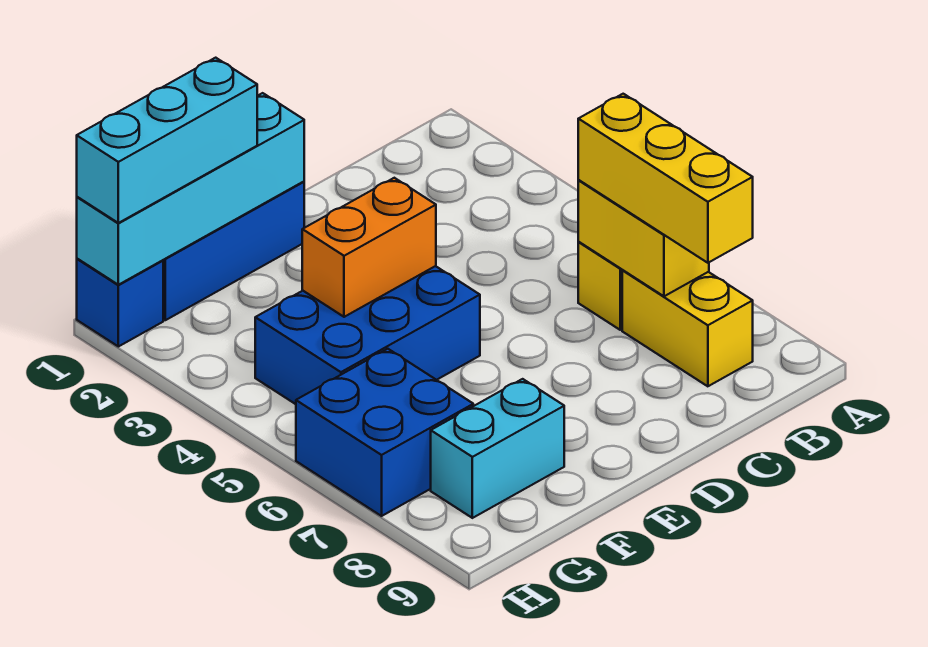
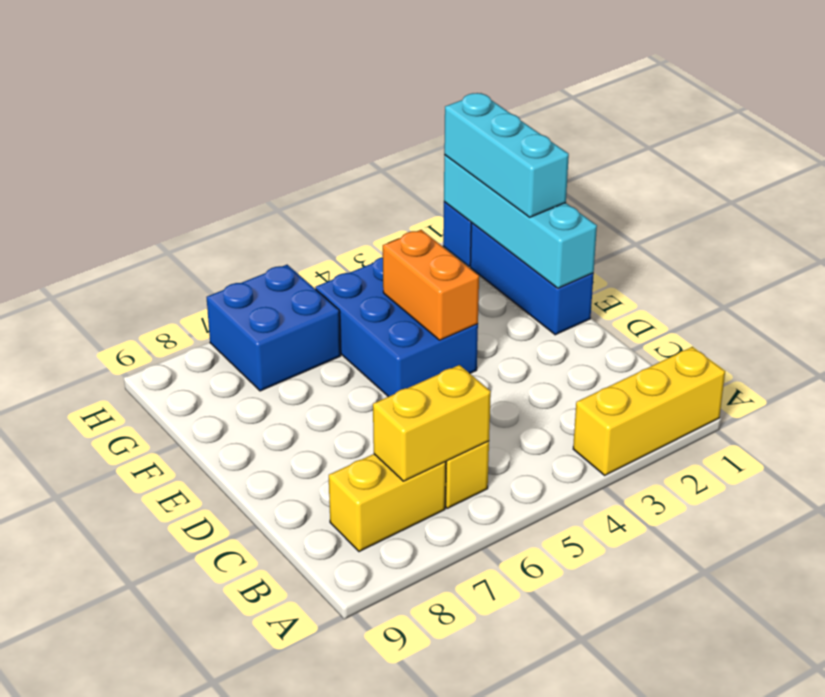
yellow 1x3 brick [578,94,753,263] -> yellow 1x3 brick moved to [573,347,725,475]
cyan 1x2 brick [431,379,564,518] -> none

